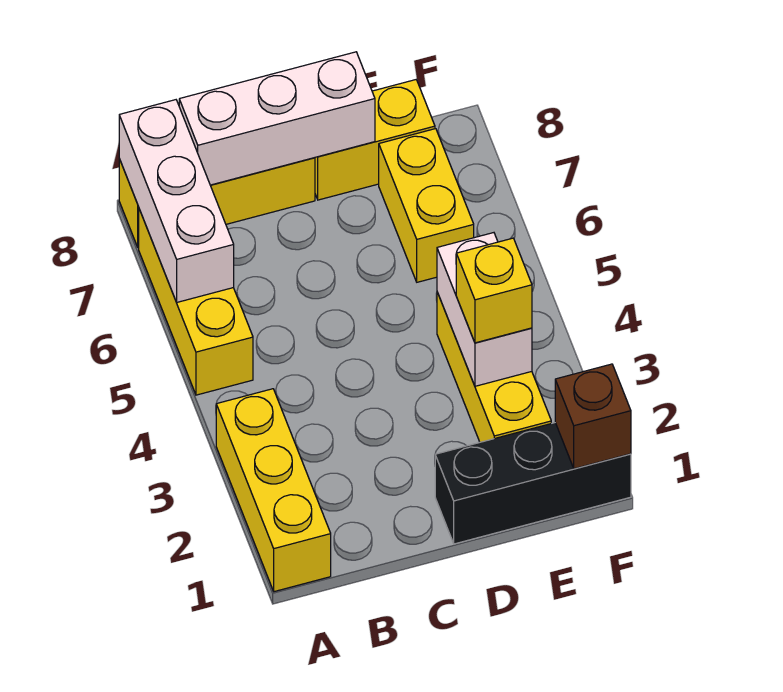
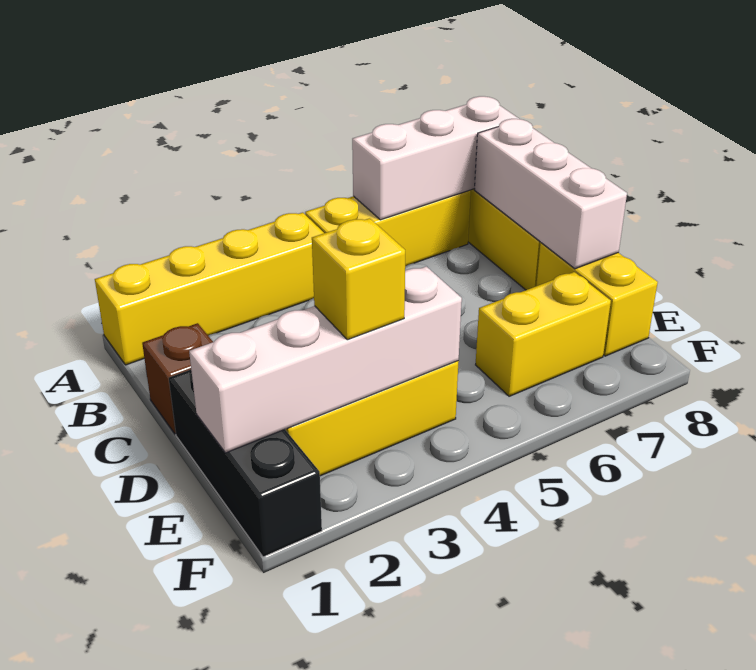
yellow 1x3 brick [216,389,331,592] -> yellow 1x4 brick [95,213,324,365]
white 1x2 brick [437,233,532,386] -> white 1x4 brick [189,266,462,453]
brown 1x1 brick [555,364,631,469] -> brown 1x1 brick moved to [142,323,213,434]

